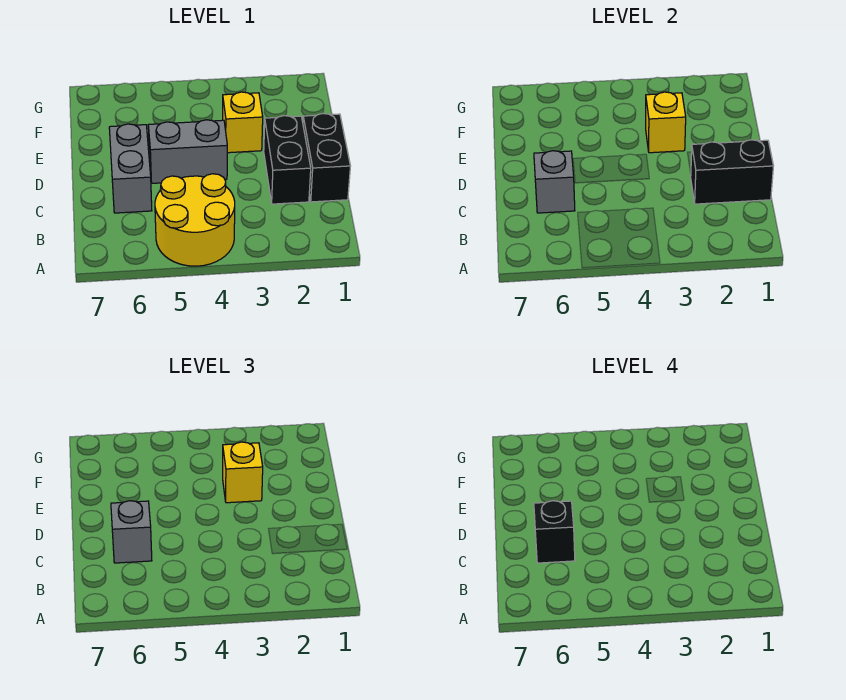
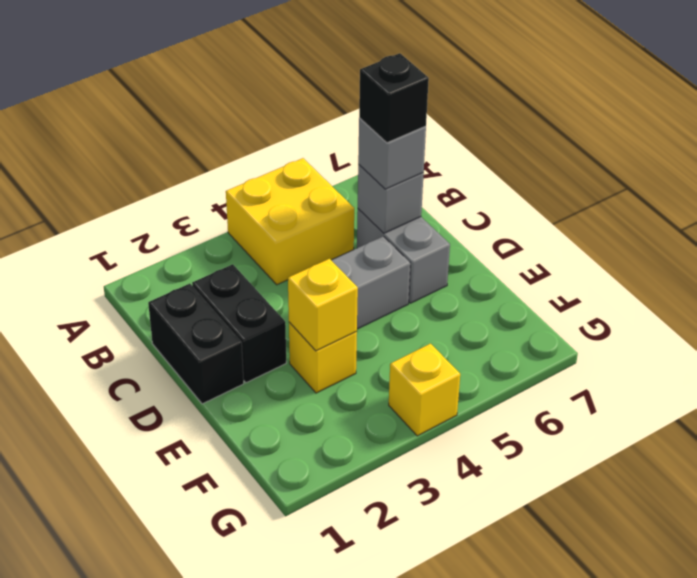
yellow 2x2 round brick [155,174,235,266] -> yellow 2x2 brick [226,158,354,285]
black 1x2 brick [691,140,773,204] -> none
yellow 1x1 brick [223,442,263,503] -> yellow 1x1 brick moved to [389,344,460,436]

